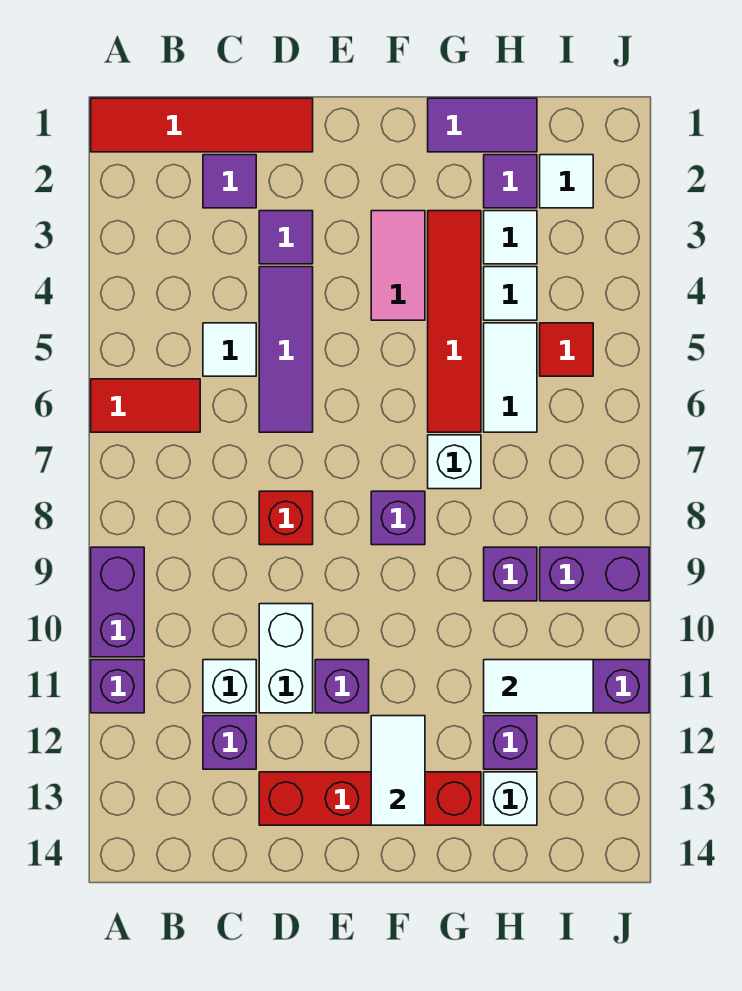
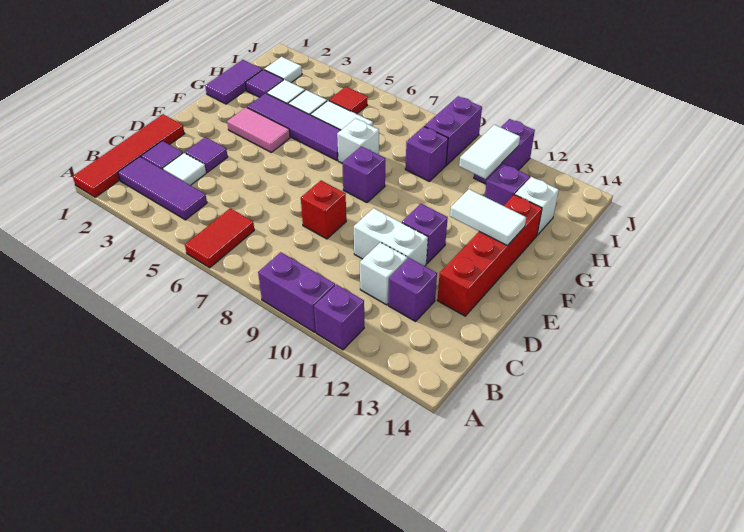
white 1x1 tile [203,323,256,376] -> white 1x1 tile moved to [163,153,206,185]
purple 1x3 tile [259,267,313,432] -> purple 1x3 tile moved to [118,157,207,220]
red 1x4 tile [428,211,481,432] -> purple 1x4 tile [247,93,341,160]

